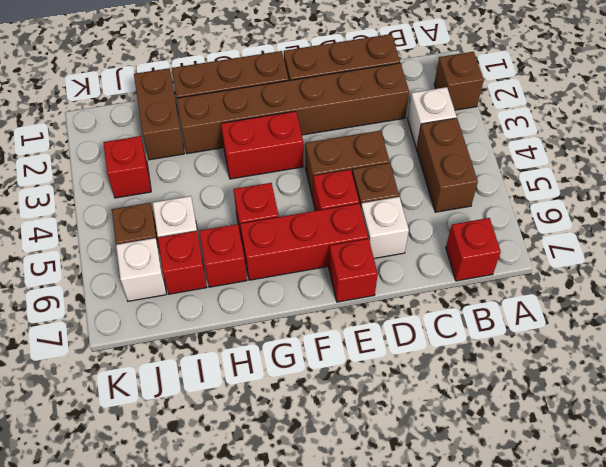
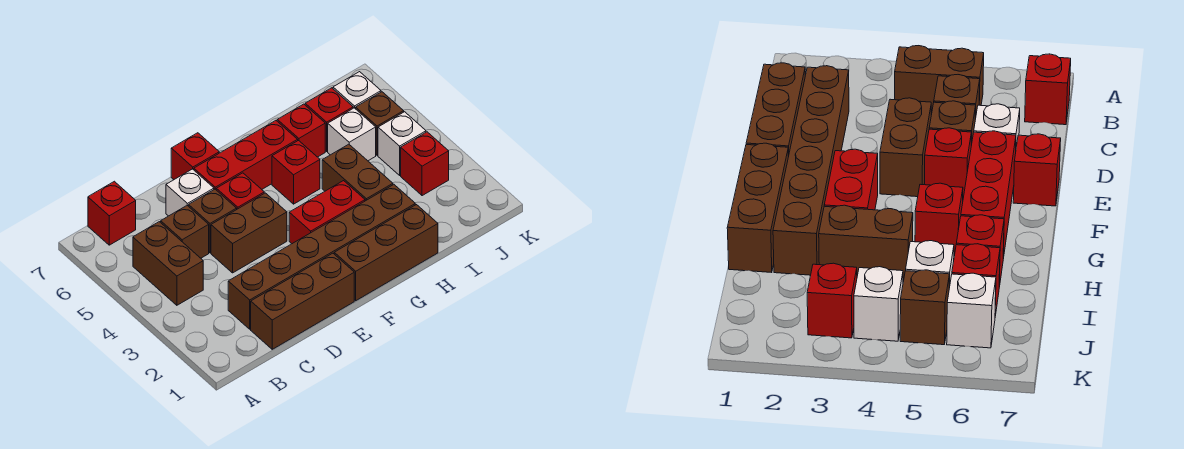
brown 1x1 brick [434,52,483,110] -> brown 1x1 brick moved to [161,206,209,258]
white 1x1 brick [408,87,457,148] -> white 1x1 brick moved to [378,112,426,175]
brown 1x2 brick [134,68,184,160] -> brown 1x2 brick moved to [322,144,393,201]

